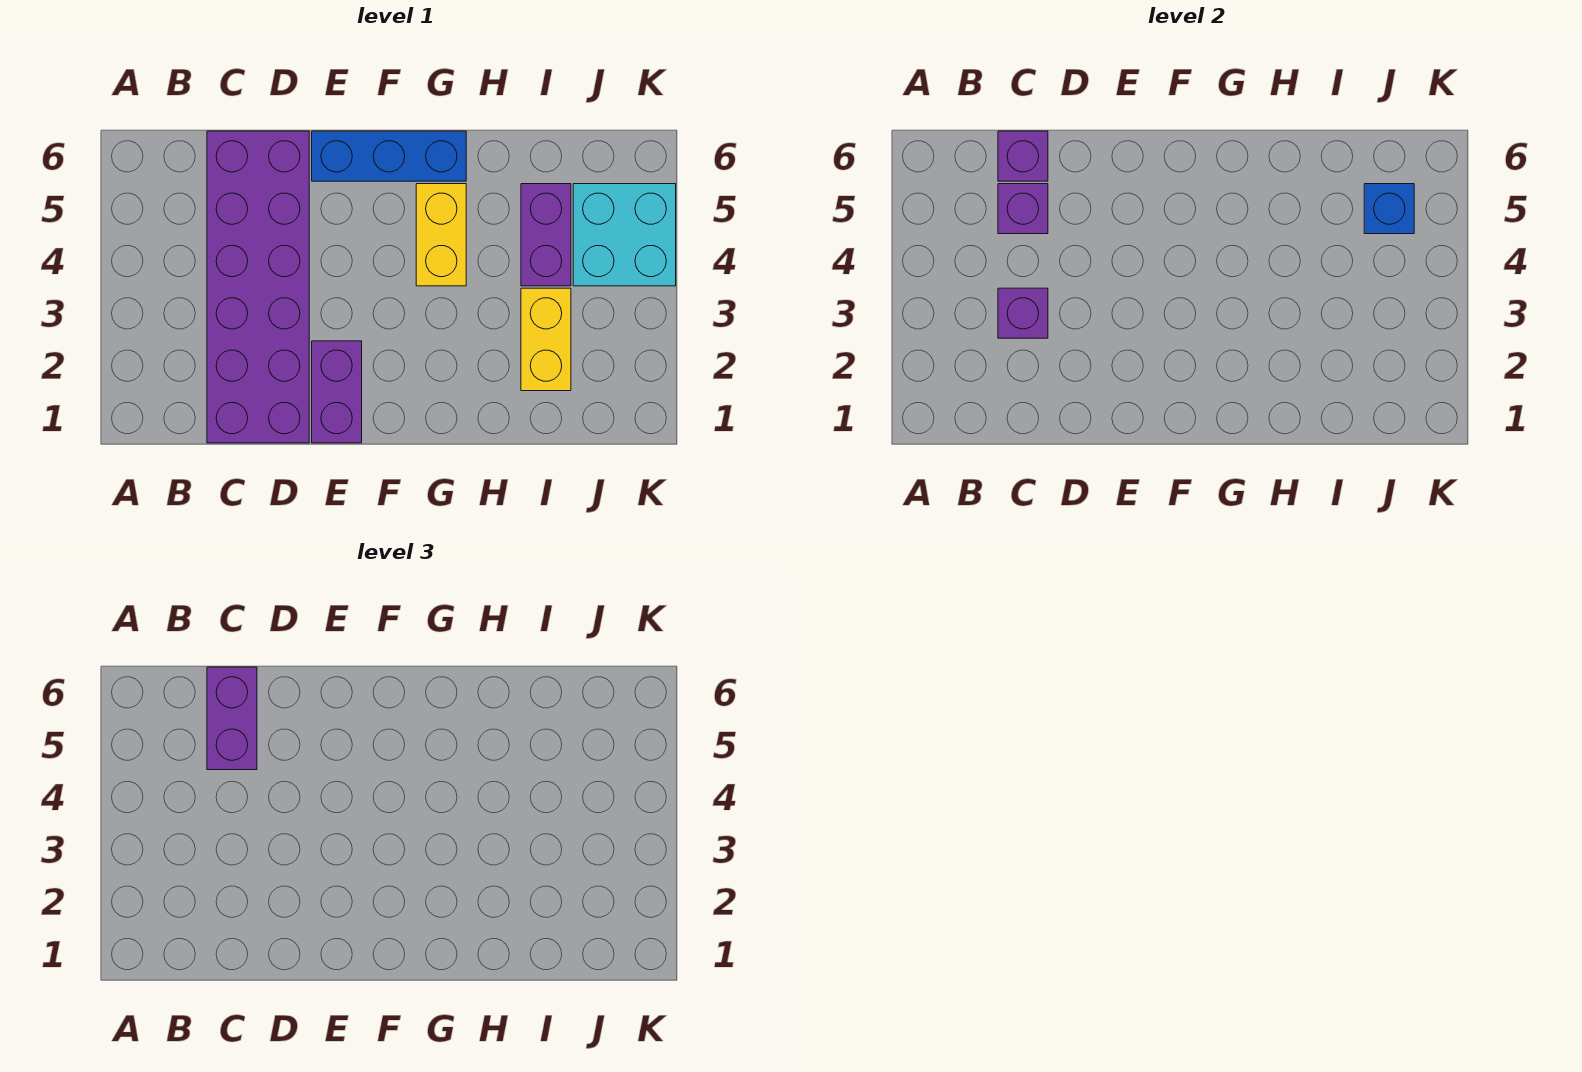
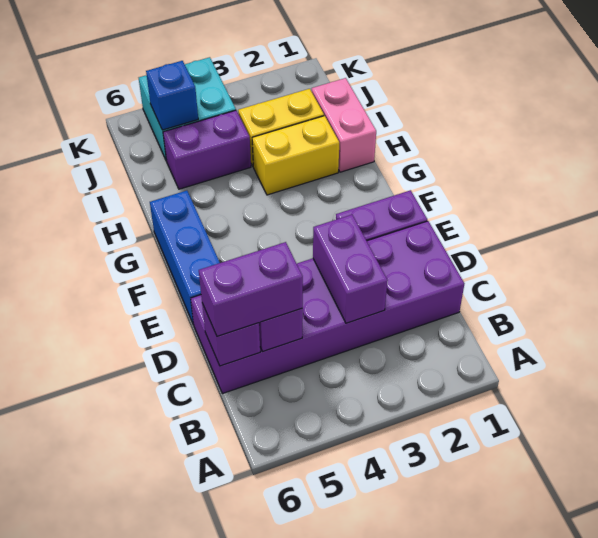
purple 1x1 brick [998,288,1048,338] -> purple 1x2 brick [313,215,388,323]
yellow 1x2 brick [416,184,466,286] -> yellow 1x2 brick moved to [252,116,339,195]
none -> pink 1x2 brick [312,78,376,172]

